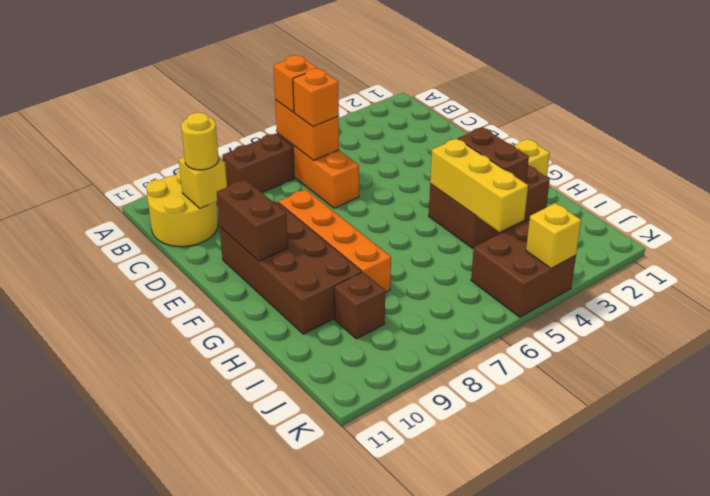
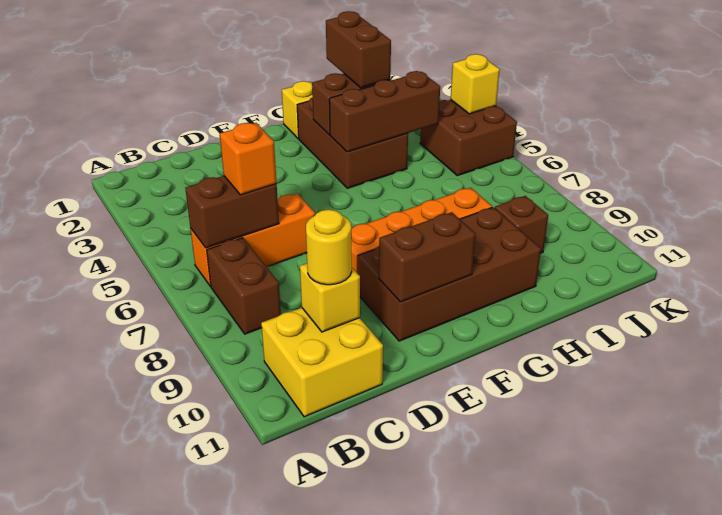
orange 1x2 brick [275,100,339,160] -> brown 1x2 brick [185,176,279,248]
orange 1x1 brick [274,55,318,112] -> none
yellow 2x2 round brick [146,170,218,247] -> yellow 2x2 brick [261,308,383,417]
yellow 1x3 brick [430,139,528,232] -> brown 1x3 brick [329,71,440,152]
none -> brown 1x2 brick [326,11,391,88]

